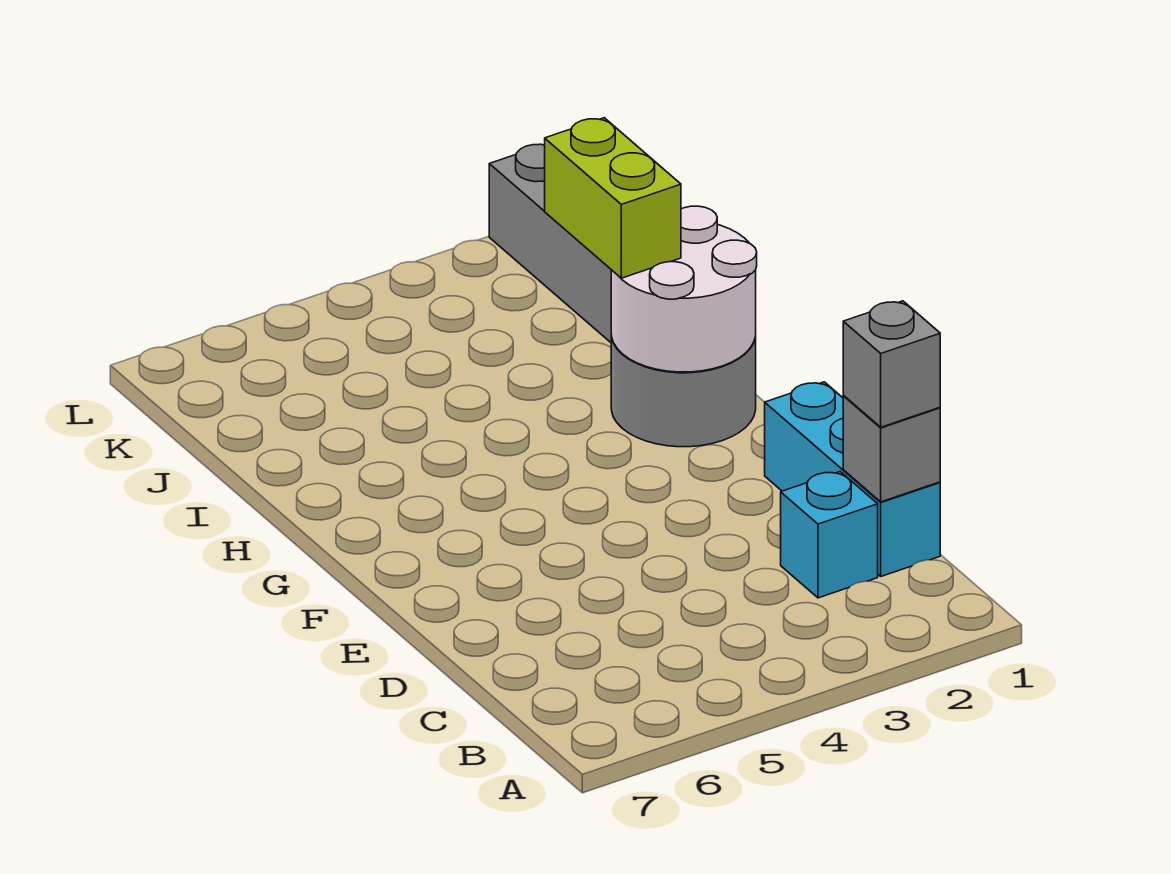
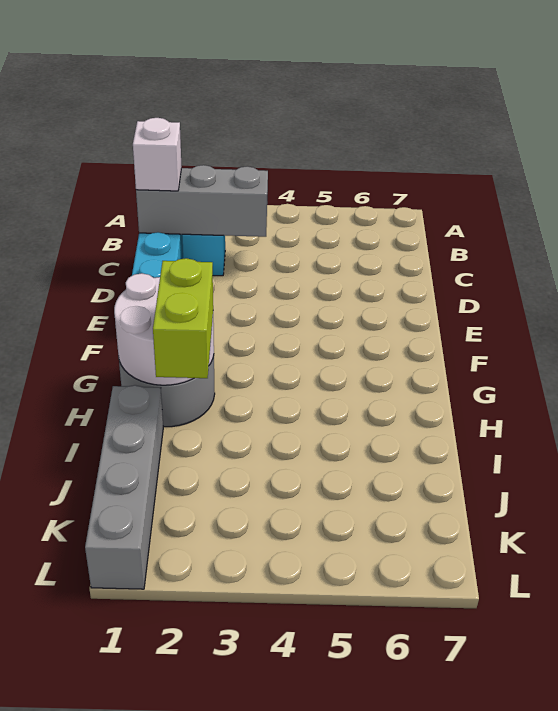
grey 1x1 brick [843,396,940,502] -> grey 1x3 brick [136,165,268,237]
grey 1x1 brick [843,301,940,427] -> white 1x1 brick [133,118,182,191]

